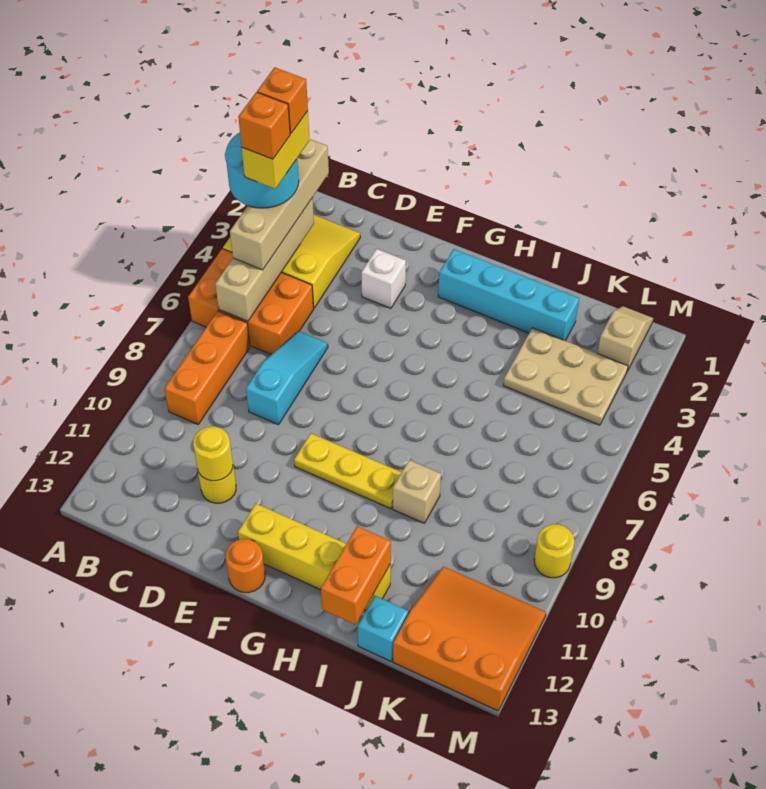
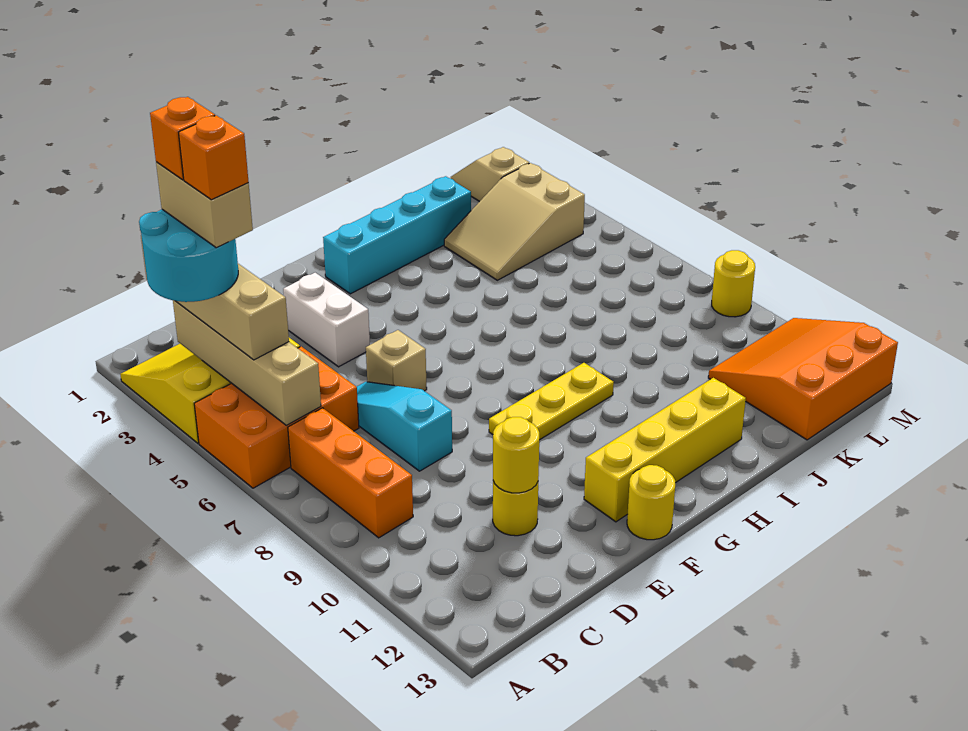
yellow 1x2 brick [242,111,310,189] -> tan 1x2 brick [156,162,253,248]
white 1x1 brick [361,249,406,308] -> white 1x2 brick [283,273,370,367]
orange 1x1 round brick [226,539,265,593] -> yellow 1x1 round brick [627,465,675,540]
tan 1x1 brick [393,460,441,523] -> tan 1x1 brick moved to [366,330,427,391]
orange 1x2 brick [321,526,391,625] -> none
tan 2x3 plate [503,328,628,425] -> tan 2x3 slope [444,163,585,280]
cyan 1x1 brick [358,596,408,661] -> none

